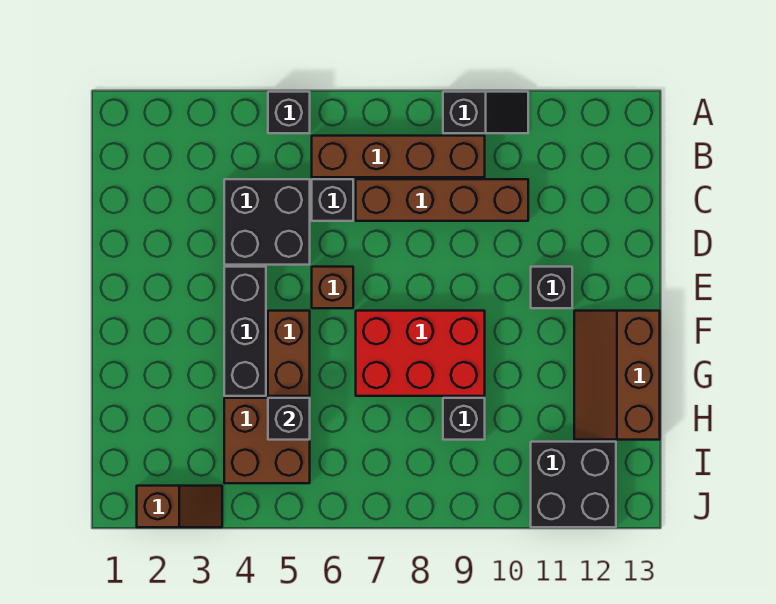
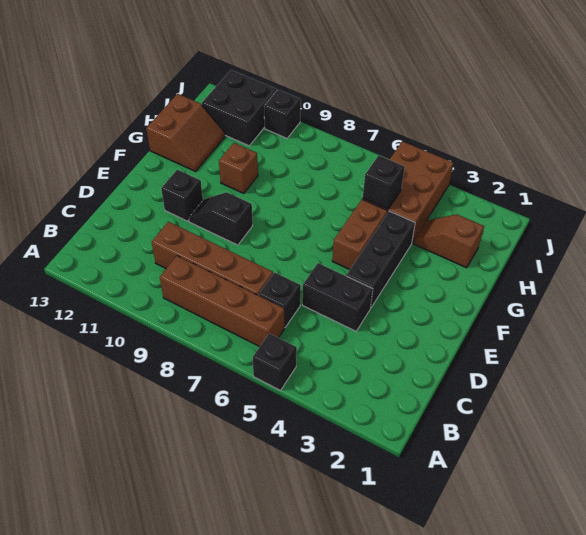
black 1x2 slope [443,92,528,133] -> black 1x2 slope moved to [189,192,253,245]
black 2x2 brick [224,179,310,265] -> black 1x2 brick [302,263,373,331]
brown 1x1 brick [312,267,353,308] -> brown 1x1 brick moved to [219,143,258,194]
red 2x3 brick [356,311,485,396] -> none
brown 2x3 slope [574,311,660,440] -> brown 2x2 slope [146,94,225,172]
brown 2x2 brick [224,398,310,483] -> brown 2x3 brick [363,141,453,243]
black 1x1 brick [443,398,485,440] -> black 1x1 brick moved to [264,90,301,138]
brown 1x2 slope [137,486,222,527] -> brown 1x2 slope moved to [413,214,484,268]

